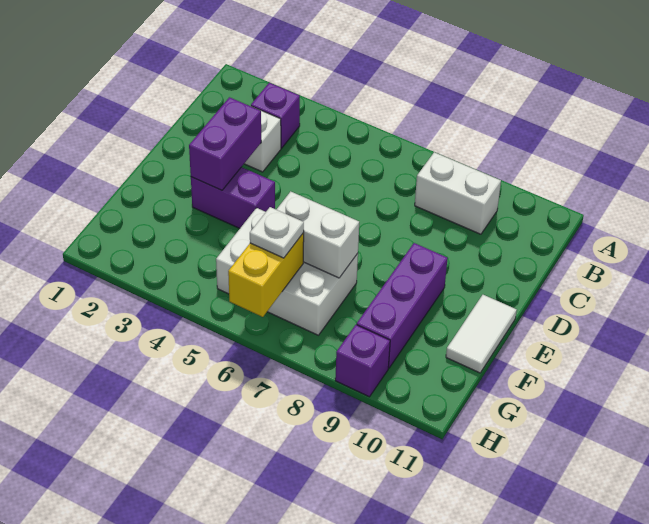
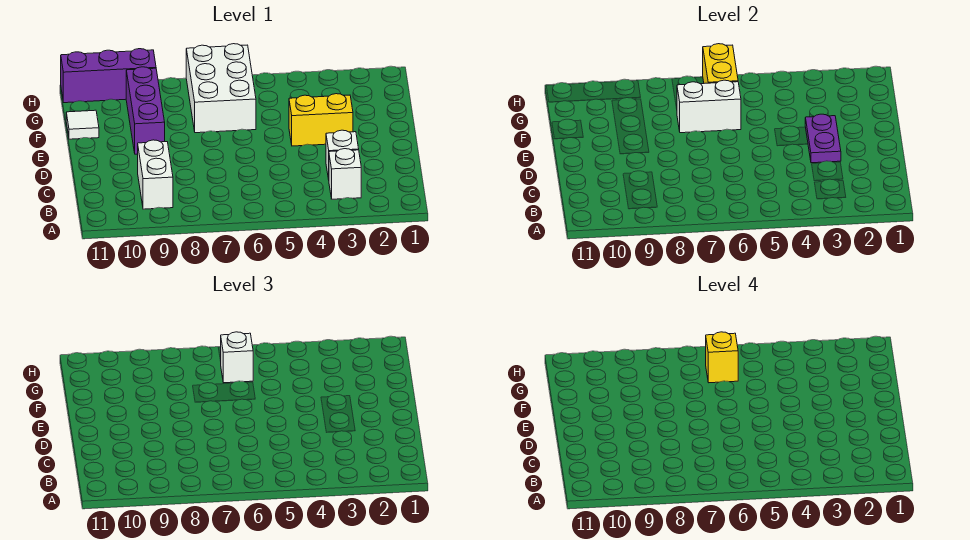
purple 1x1 brick [251,83,300,148] -> white 1x1 brick [329,149,361,199]
white 1x2 brick [415,152,501,234] -> white 1x2 brick turned to [138,140,173,209]
purple 1x2 brick [189,97,261,190] -> purple 1x2 plate [805,114,841,163]
purple 1x2 brick [191,167,275,228] -> yellow 1x2 brick [289,94,353,146]
white 1x2 tile [446,295,517,373] -> white 1x1 tile [66,110,99,139]
white 2x3 brick [216,208,358,335] -> white 2x3 brick turned to [186,44,256,133]
white 1x1 plate [250,207,304,258] -> white 1x1 brick [221,332,253,383]
none -> yellow 1x1 brick [706,332,738,383]
purple 1x1 brick [335,325,390,397] -> purple 1x3 brick [61,49,156,103]

